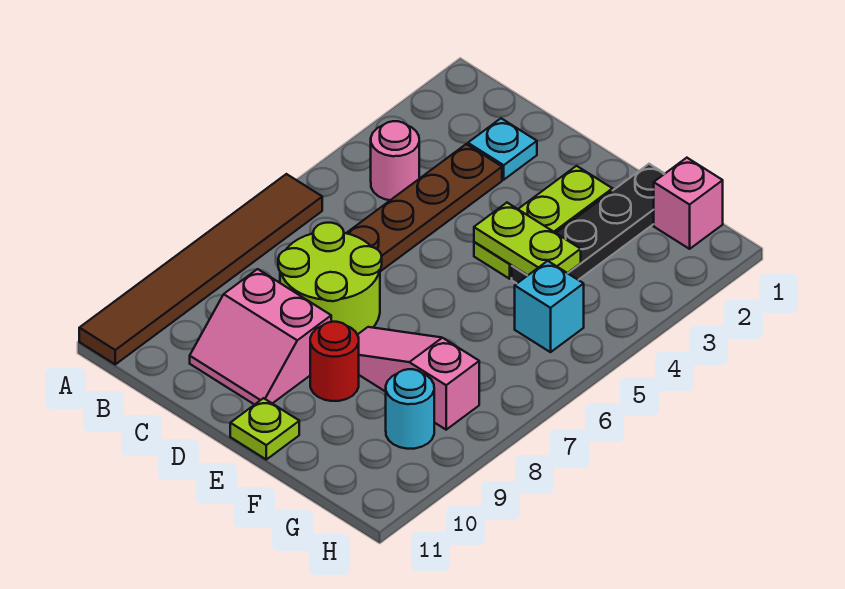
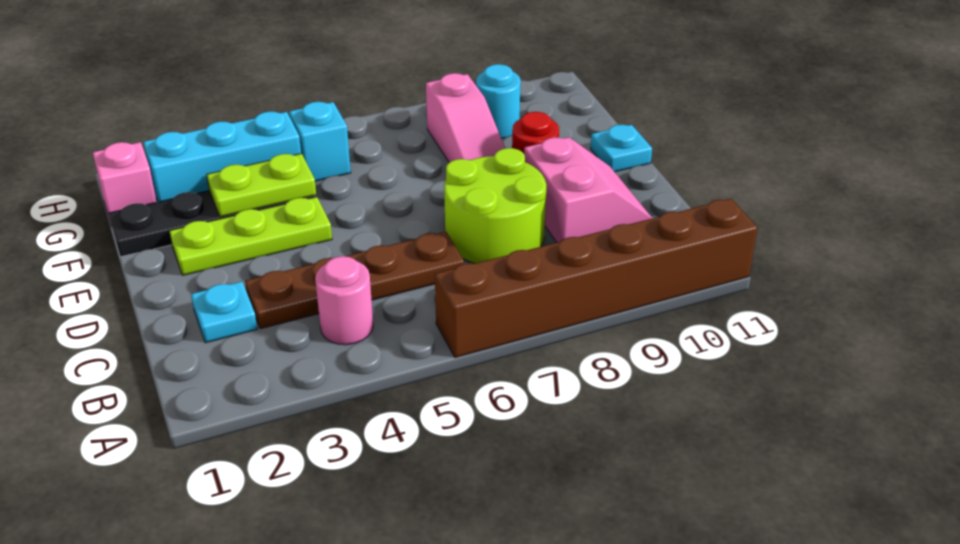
brown 1x6 tile [79,174,322,364] -> brown 1x6 brick [435,199,758,358]
lime 1x2 plate [474,203,581,275] -> lime 1x2 plate turned to [207,154,316,217]
lime 1x1 plate [230,398,299,459] -> cyan 1x1 plate [591,125,652,172]
none -> cyan 1x3 brick [143,111,301,202]

